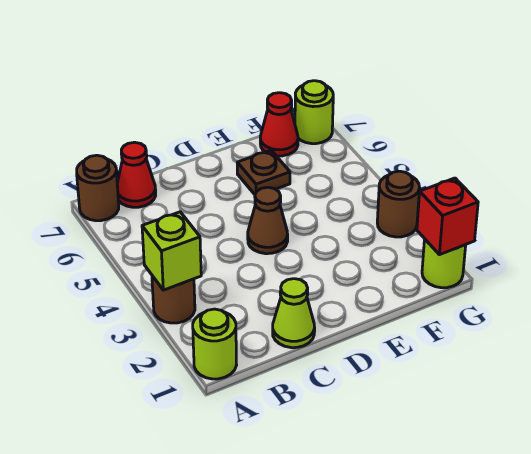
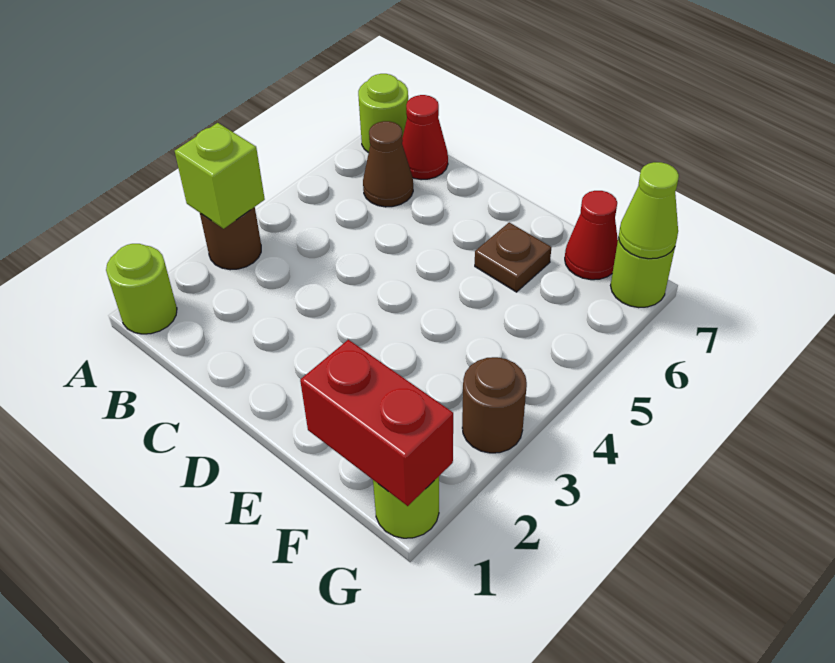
brown 1x1 round brick [77,155,119,221] -> lime 1x1 round brick [358,74,408,153]
lime 1x1 cone [273,279,315,348] -> lime 1x1 cone moved to [618,162,679,259]
brown 1x1 cone [248,187,288,254] -> brown 1x1 cone moved to [363,121,413,207]
red 1x1 brick [417,178,478,255] -> red 1x2 brick [300,340,453,506]

